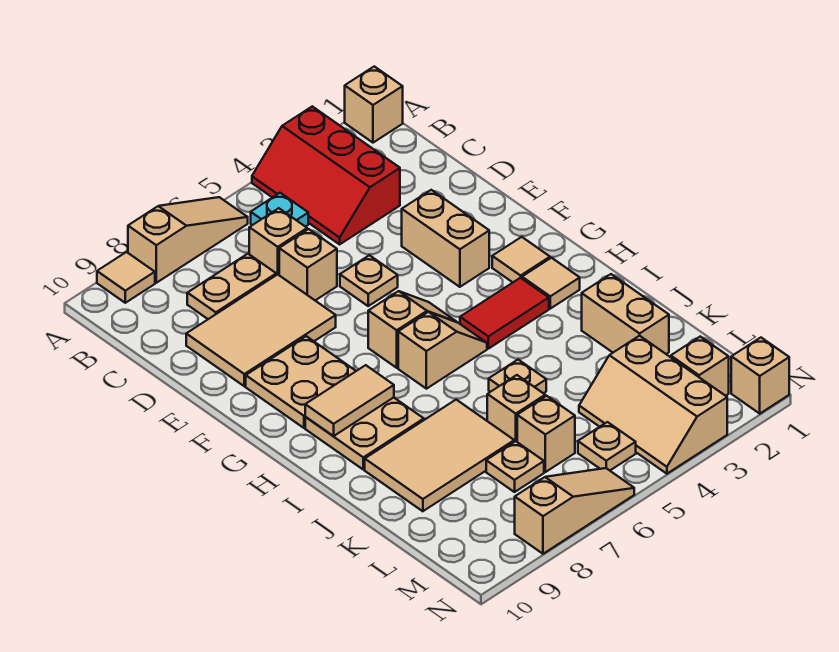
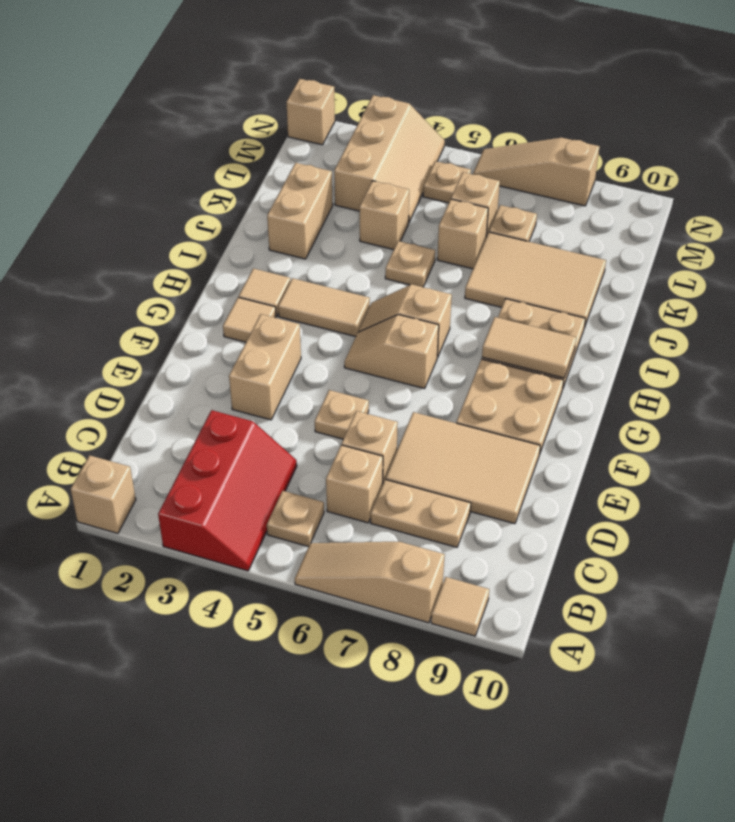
cyan 1x1 plate [251,193,308,227] -> tan 1x1 plate [267,491,324,547]
red 1x2 tile [460,278,549,349] -> tan 1x2 tile [278,278,370,337]
tan 1x1 brick [671,337,729,396] -> tan 1x1 brick moved to [360,181,409,250]

